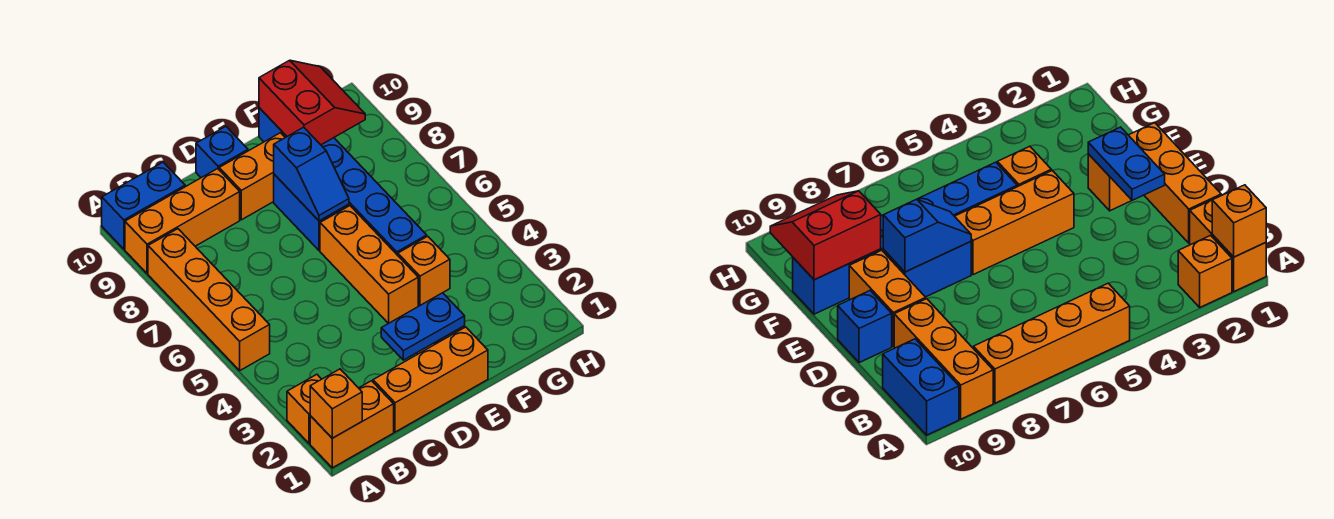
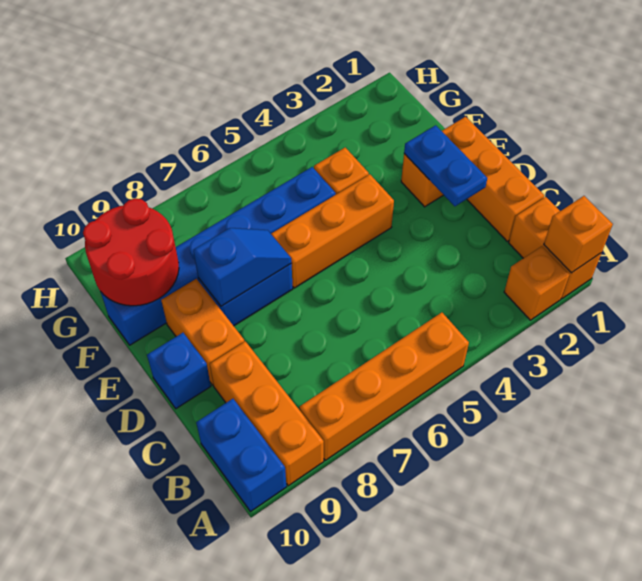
red 2x2 slope [259,60,365,145] -> red 2x2 round brick [83,199,179,306]

